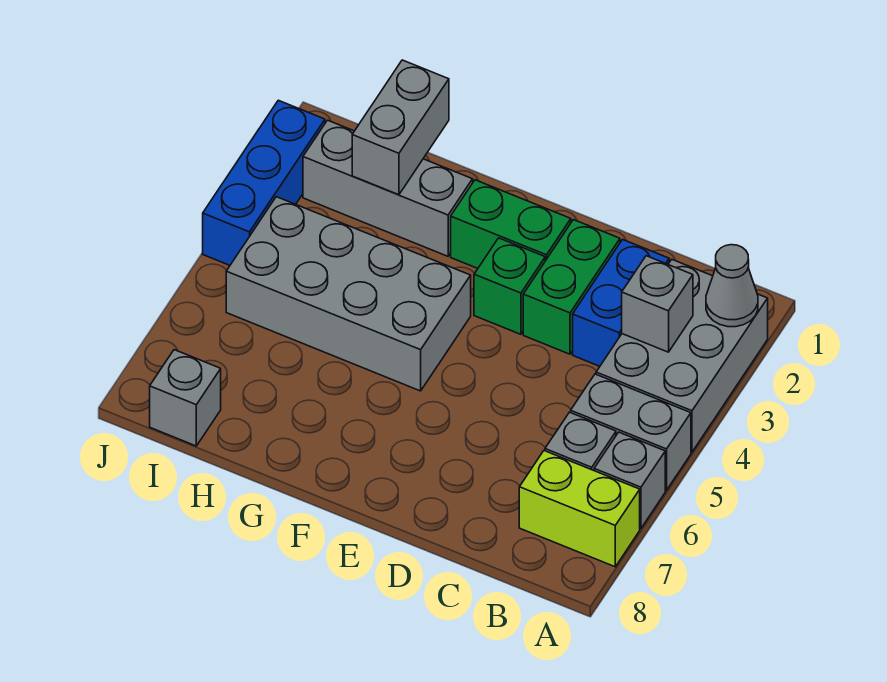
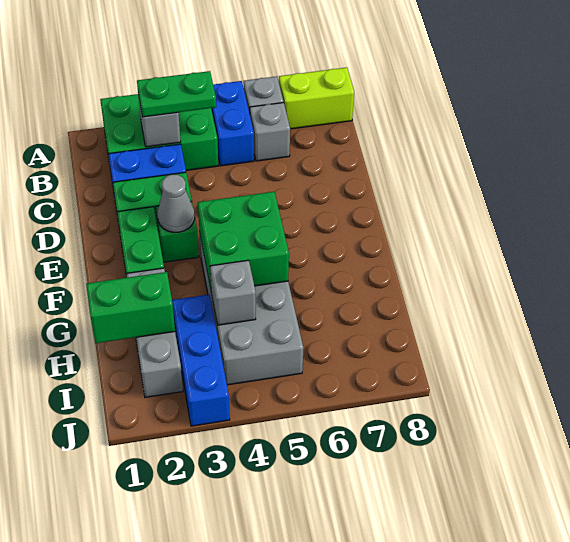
grey 2x3 brick [596,260,768,452] -> green 2x3 brick [100,94,218,170]
grey 1x1 cone [706,245,758,327] -> grey 1x1 cone moved to [158,174,195,232]
grey 1x2 brick [571,374,691,490] -> blue 1x2 brick [211,81,254,166]
lime 1x2 brick [519,451,640,567] -> lime 1x2 brick turned to [279,68,354,129]
none -> green 1x2 plate [137,71,216,117]
none -> green 2x2 brick [198,192,289,289]
grey 1x2 brick [352,60,449,195] -> green 1x2 brick [86,272,175,343]
grey 1x1 brick [150,350,221,446] -> grey 1x1 brick moved to [210,260,256,325]
blue 1x3 brick [203,100,325,265] -> blue 1x3 brick turned to [172,295,230,426]

